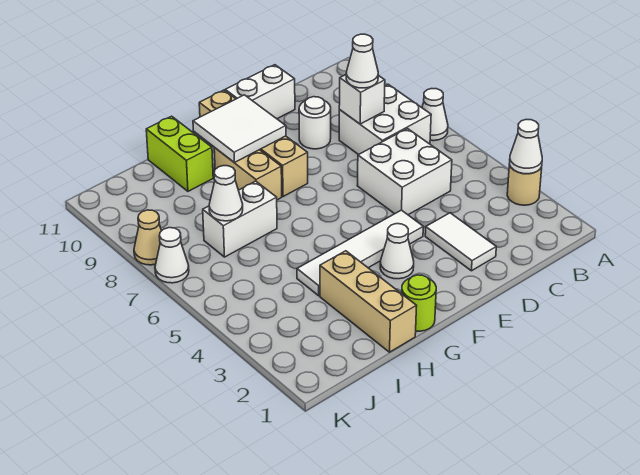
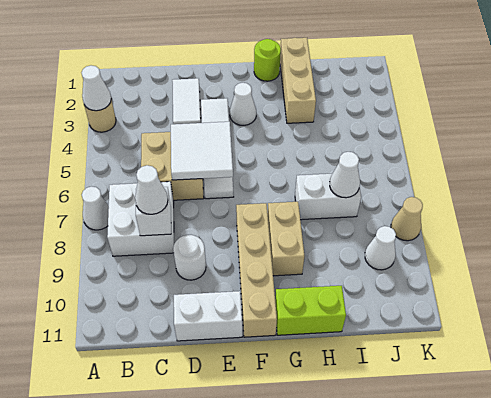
white 2x2 brick [357,129,452,215] -> tan 2x2 brick [141,132,204,200]
white 1x4 tile [297,210,423,296] -> white 1x4 tile turned to [201,98,234,199]
white 2x2 tile [193,95,286,163] -> white 2x2 tile moved to [171,122,233,180]
lime 1x2 brick [146,116,213,191] -> lime 1x2 brick turned to [275,286,346,335]
white 1x1 cone [155,228,189,283] -> white 1x1 cone moved to [365,226,396,270]

